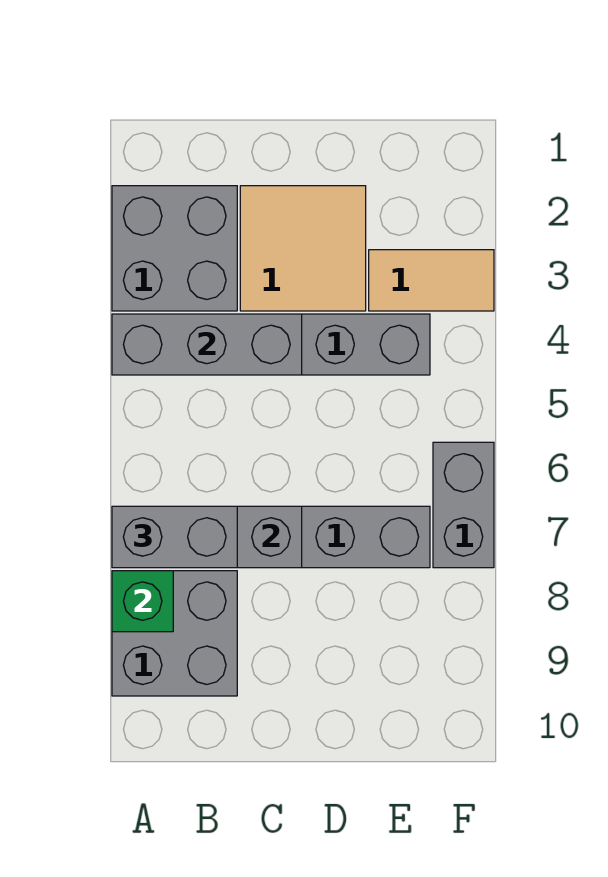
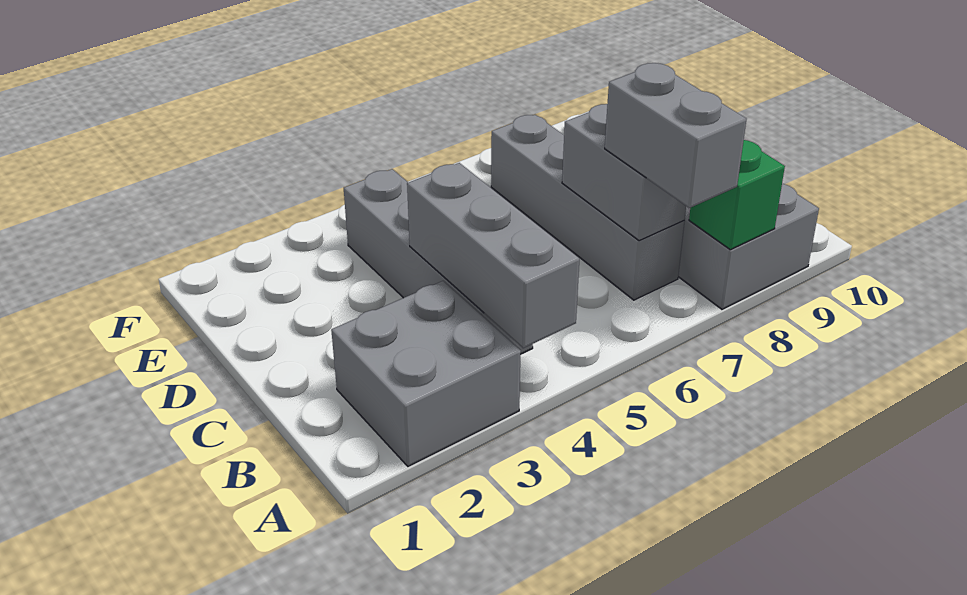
tan 2x2 tile [240,186,366,311] -> none
tan 1x2 tile [369,250,494,311] -> none
grey 1x2 brick [433,442,494,568] -> none

